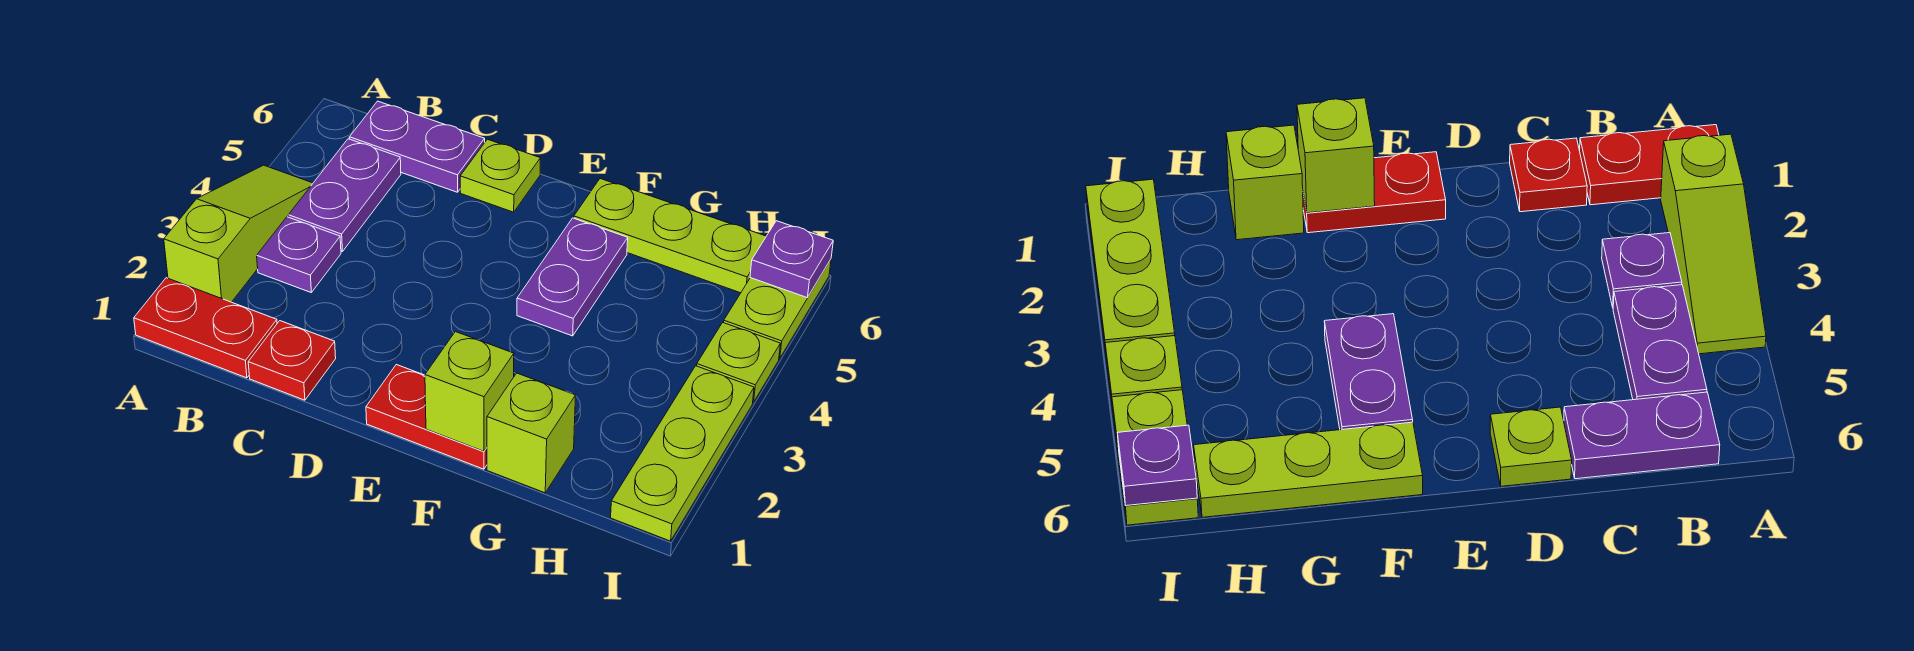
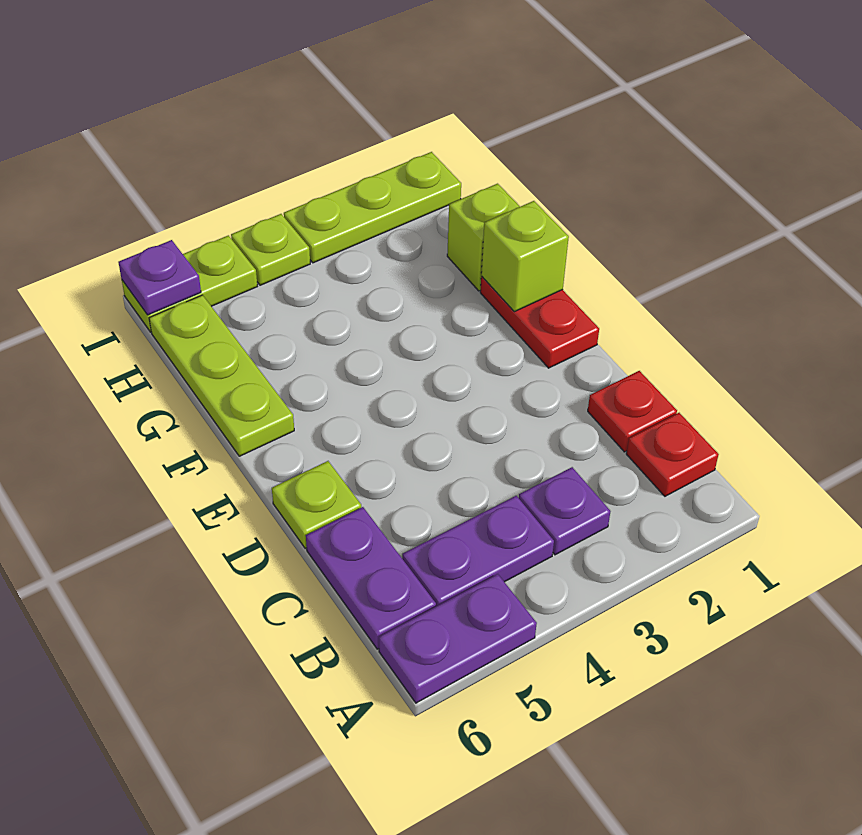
red 1x2 plate [134,278,277,378] -> red 1x1 plate [626,413,719,496]
lime 1x3 slope [164,165,313,302] -> none
purple 1x2 plate [517,218,628,336] -> purple 1x2 plate moved to [379,574,537,703]

